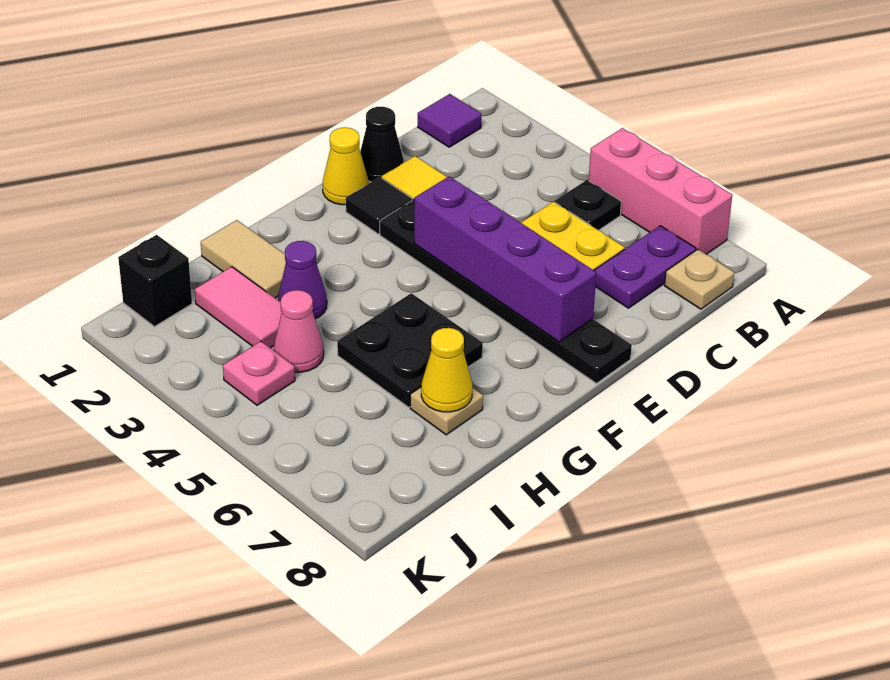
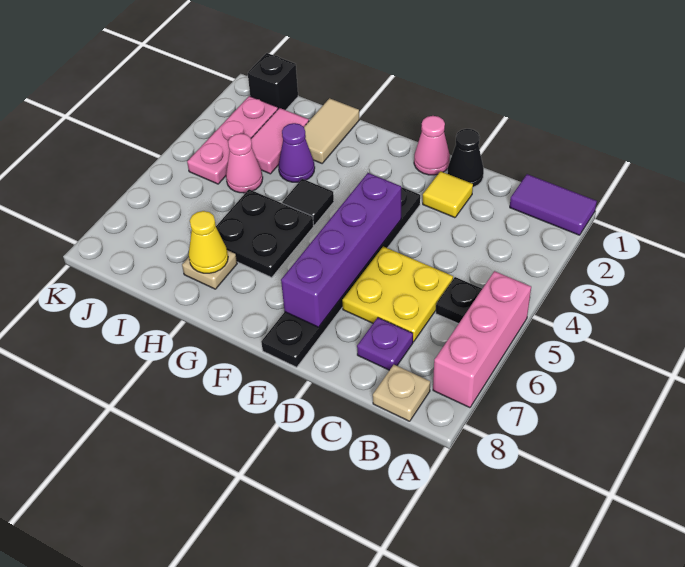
purple 1x1 tile [418,94,481,147] -> purple 1x2 tile [510,174,597,235]
purple 1x2 plate [594,226,696,308] -> purple 1x1 plate [357,318,413,370]
yellow 1x1 cone [323,127,369,205] -> pink 1x1 cone [414,116,450,175]
black 1x1 tile [346,177,412,234] -> black 1x1 tile moved to [282,179,334,225]
pink 1x1 plate [223,341,295,405] -> pink 1x3 plate [187,96,278,184]

